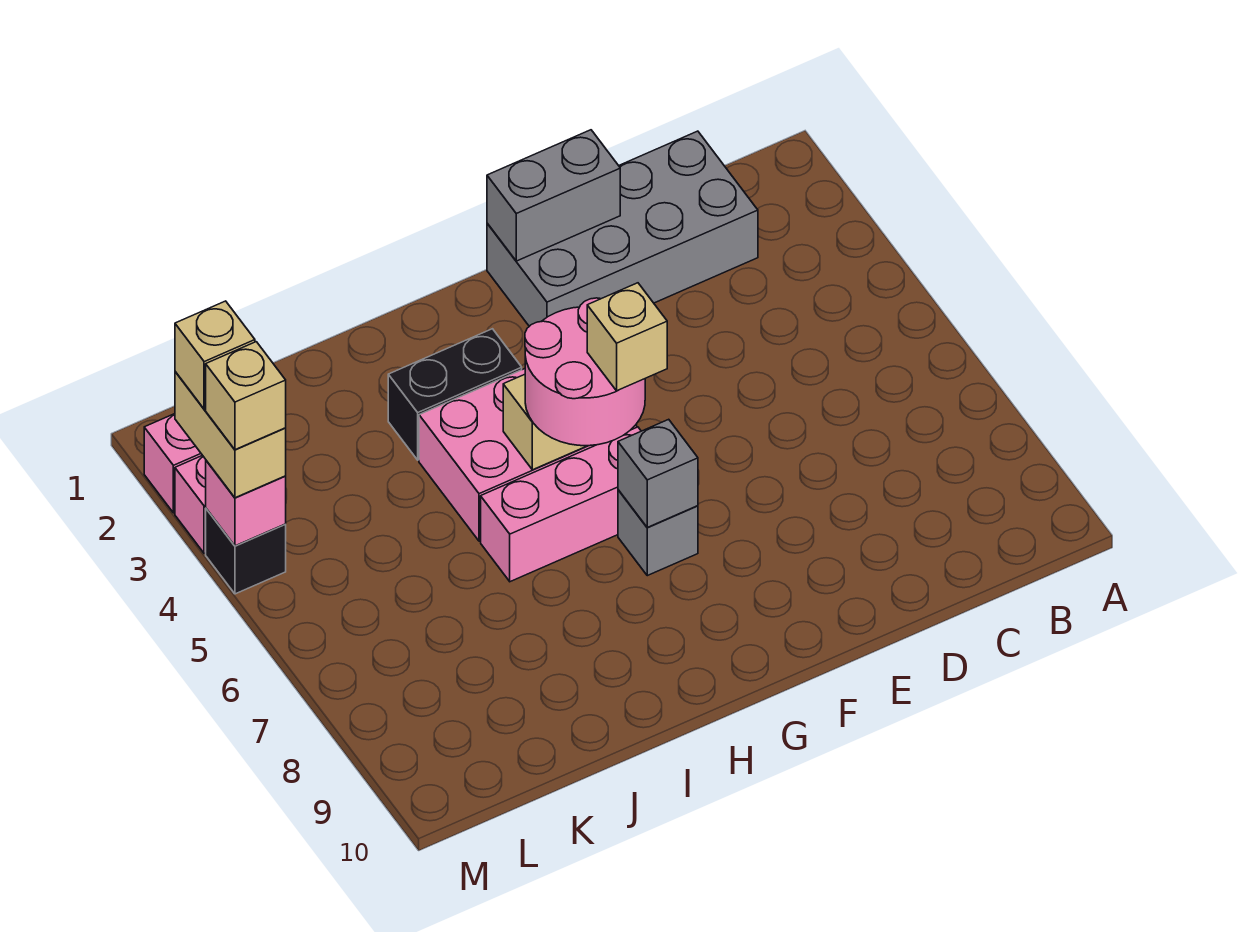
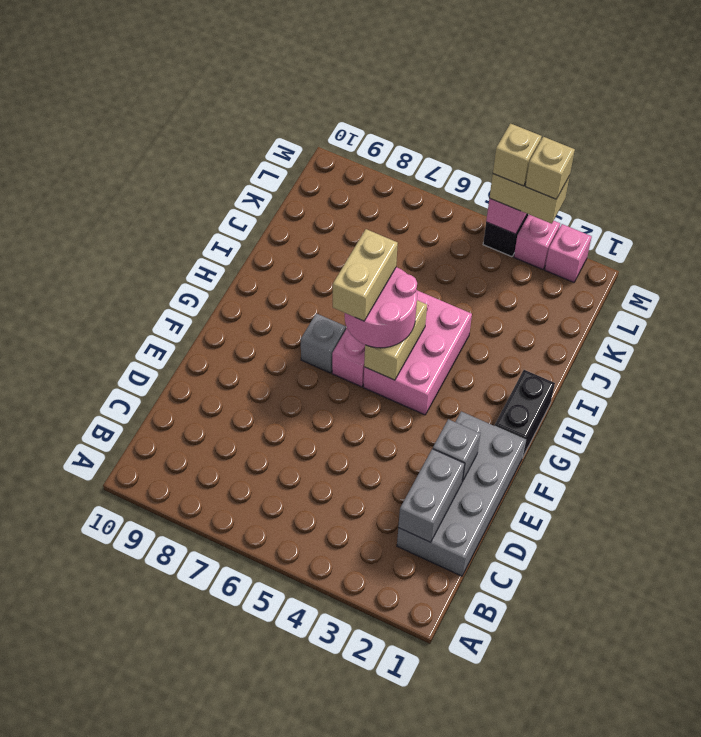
grey 1x2 brick [487,130,620,261] -> grey 1x2 brick moved to [398,449,465,542]
tan 1x1 brick [587,283,667,391] -> tan 1x2 brick [333,229,398,321]
grey 1x1 brick [618,419,698,527] -> grey 1x1 brick moved to [433,419,480,482]
black 1x2 brick [388,329,522,460] -> black 1x2 brick moved to [495,370,555,458]

